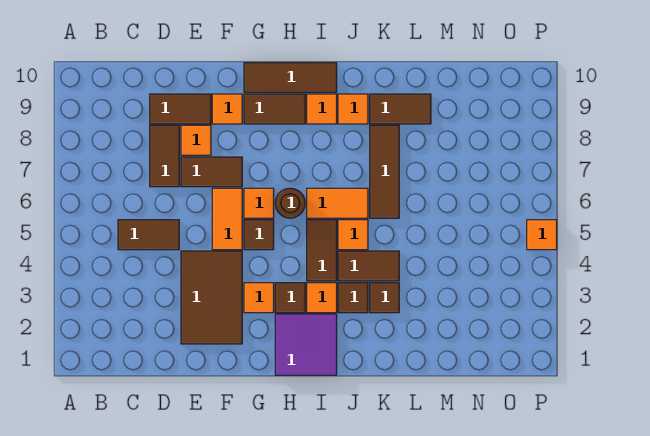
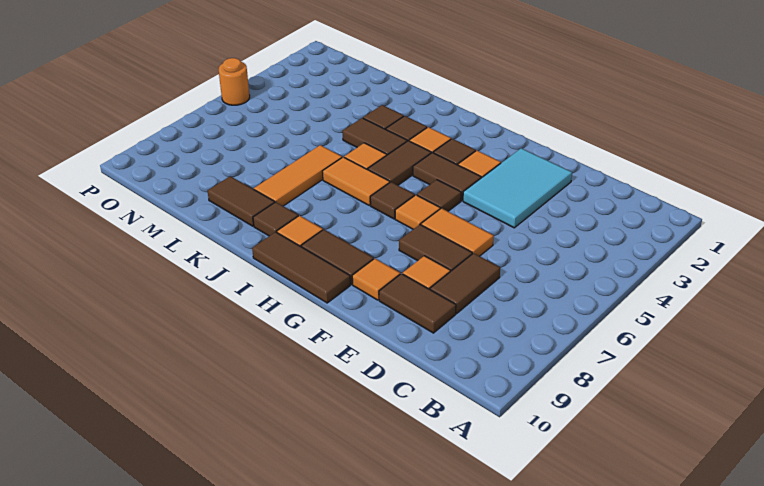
brown 1x2 tile [118,220,179,250] -> brown 1x2 tile moved to [413,153,481,201]
brown 2x3 tile [181,251,242,344] -> cyan 2x3 tile [463,148,572,228]
orange 1x2 tile [212,188,242,250] -> orange 1x2 tile turned to [421,208,494,256]
purple 2x2 tile [275,314,337,375] -> none
brown 1x1 round brick [275,188,305,218] -> brown 1x1 tile [370,182,415,219]
orange 1x1 tile [338,94,368,124] -> brown 1x1 tile [253,202,298,236]
brown 1x3 tile [370,125,399,218] -> orange 1x3 tile [254,145,342,206]
orange 1x1 tile [527,220,557,250] -> orange 1x1 round brick [219,58,250,105]

